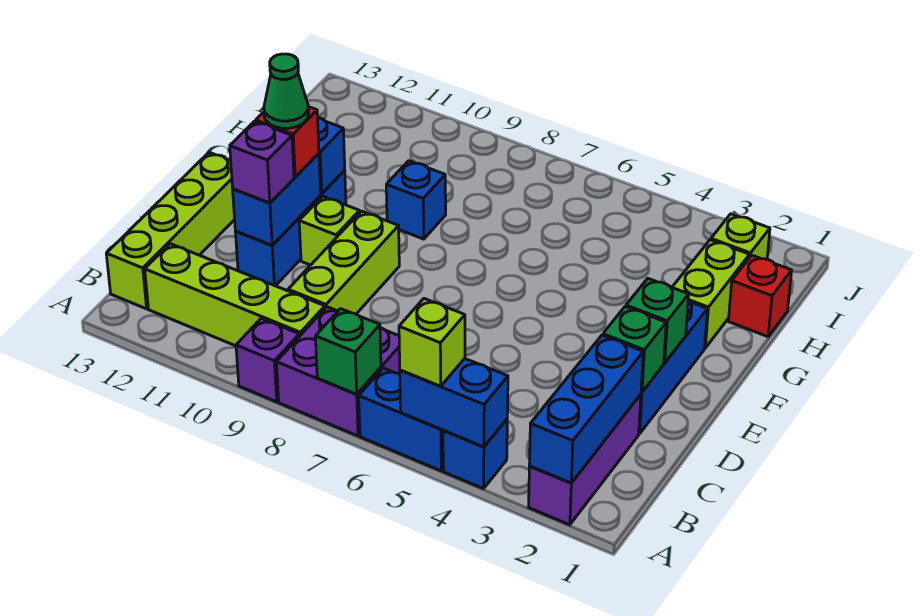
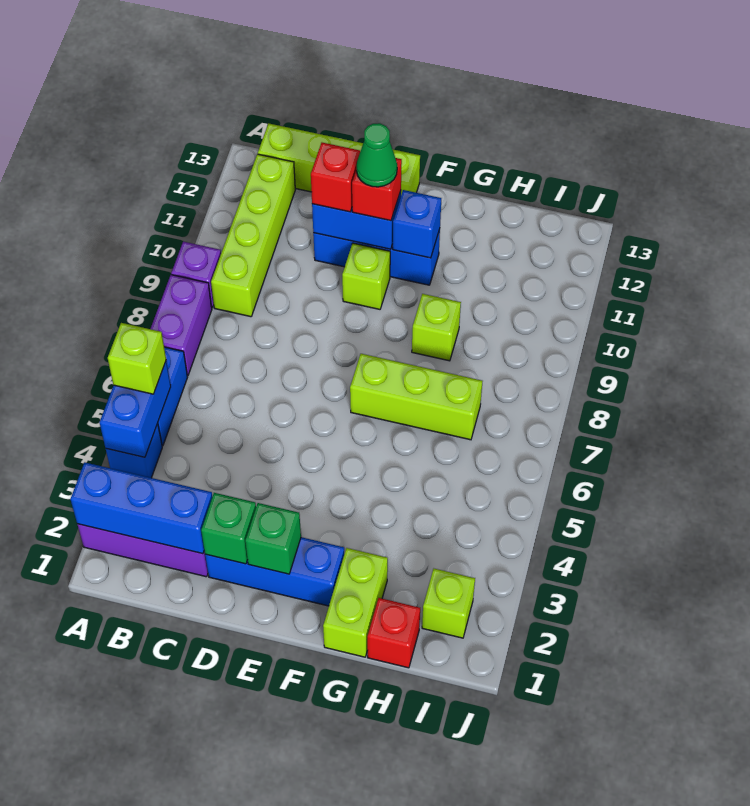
purple 2x2 brick [276,307,400,436] -> purple 1x2 brick [150,275,212,375]
green 1x1 brick [315,309,381,394] -> none
lime 1x3 brick [288,211,399,314] -> lime 1x3 brick moved to [350,354,482,440]
purple 1x1 brick [230,121,294,203] -> red 1x1 brick [311,143,360,212]
lime 1x2 brick [672,240,749,348] -> lime 1x2 brick turned to [323,548,388,657]
blue 1x1 brick [386,161,446,239] -> lime 1x1 brick [412,294,461,361]

